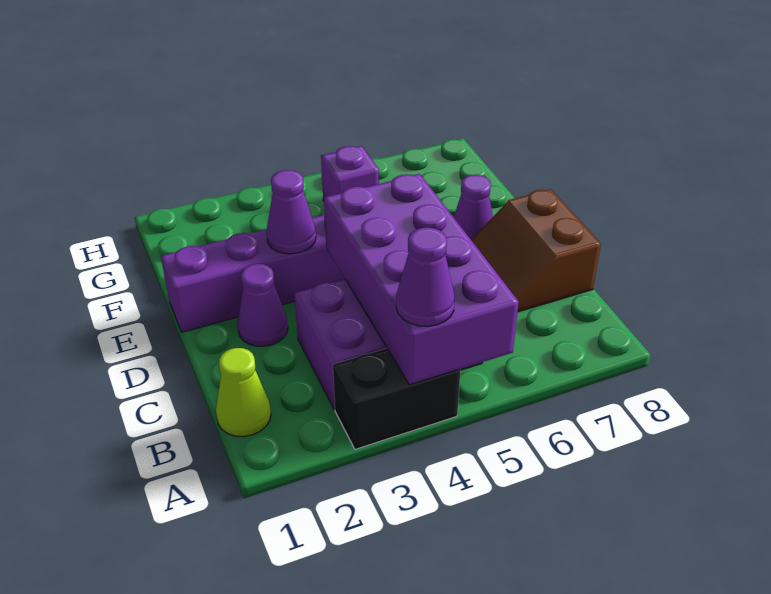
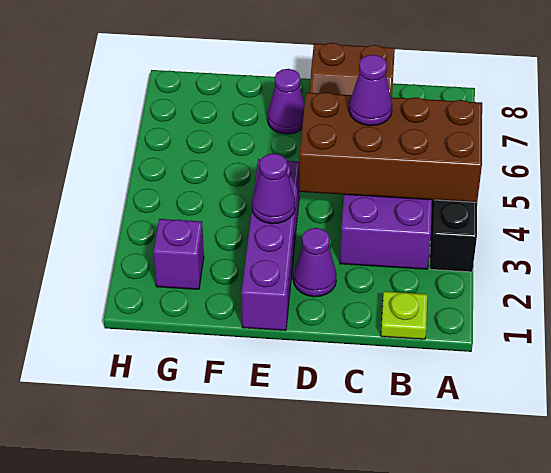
purple 2x4 brick [324,174,519,385] -> brown 2x4 brick [299,92,482,202]
purple 1x1 cone [396,228,455,326] -> purple 1x1 cone moved to [349,55,392,126]
lime 1x1 cone [216,348,271,437] -> lime 1x1 plate [381,291,427,339]
purple 1x1 brick [321,146,379,201] -> purple 1x1 brick moved to [154,219,204,289]

